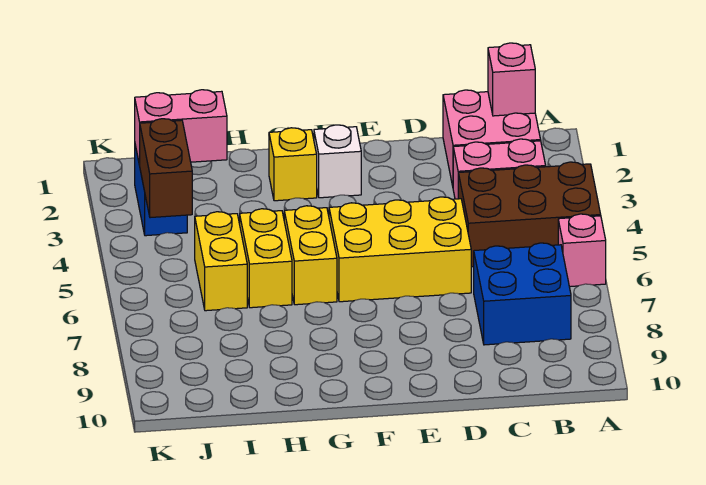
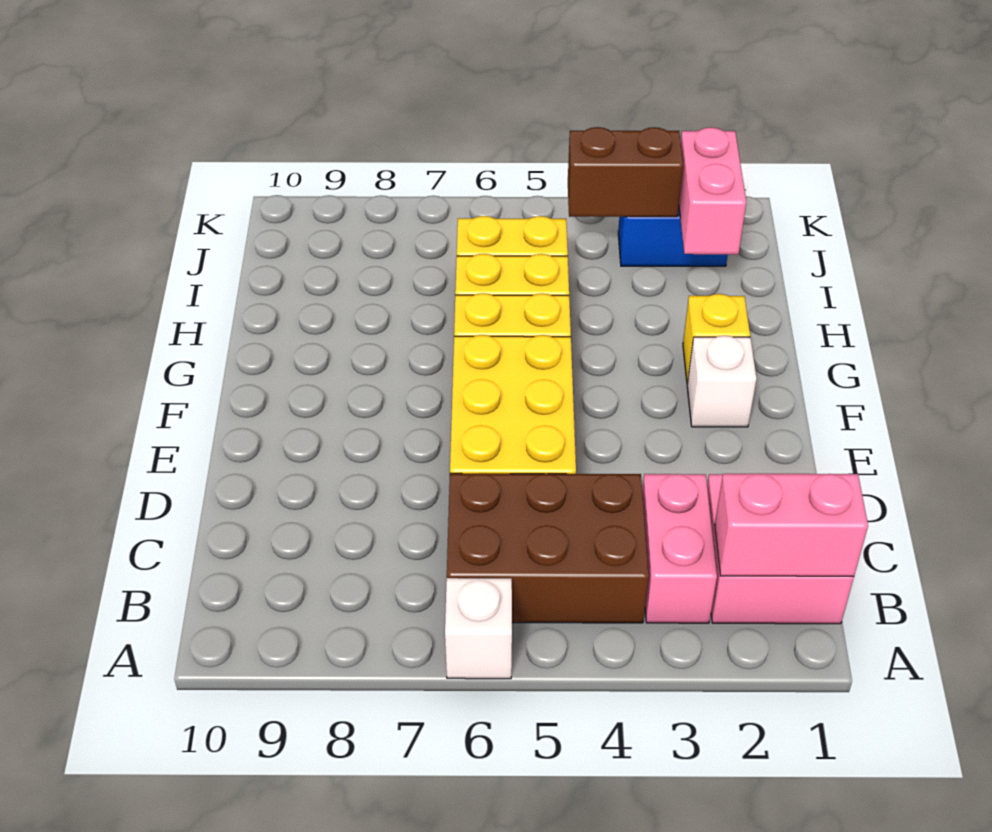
brown 2x3 brick [458,162,601,267] -> brown 2x3 brick turned to [447,473,649,623]
pink 1x1 brick [558,214,606,287] -> white 1x1 brick [445,578,512,679]
pink 1x1 brick [488,43,535,116] -> pink 1x2 brick [715,474,868,576]
blue 2x2 brick [474,243,571,345] -> none

